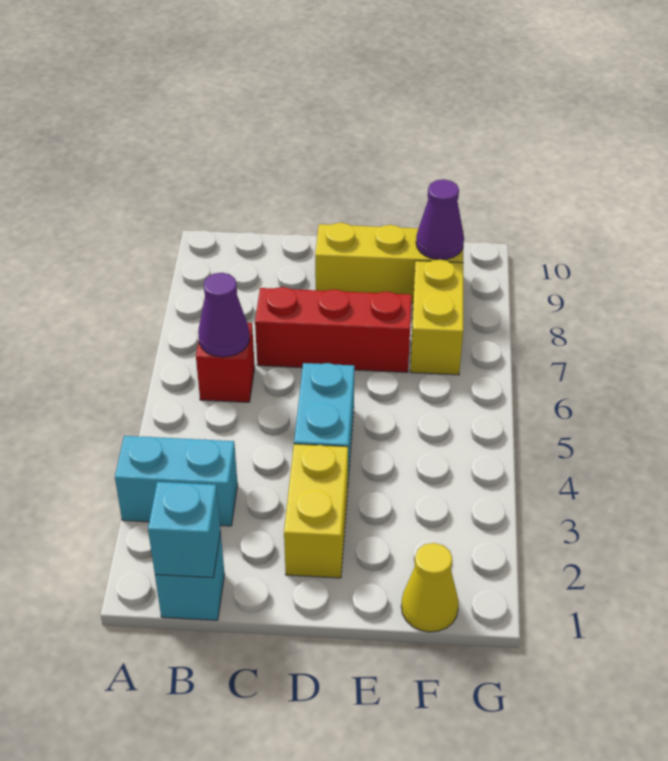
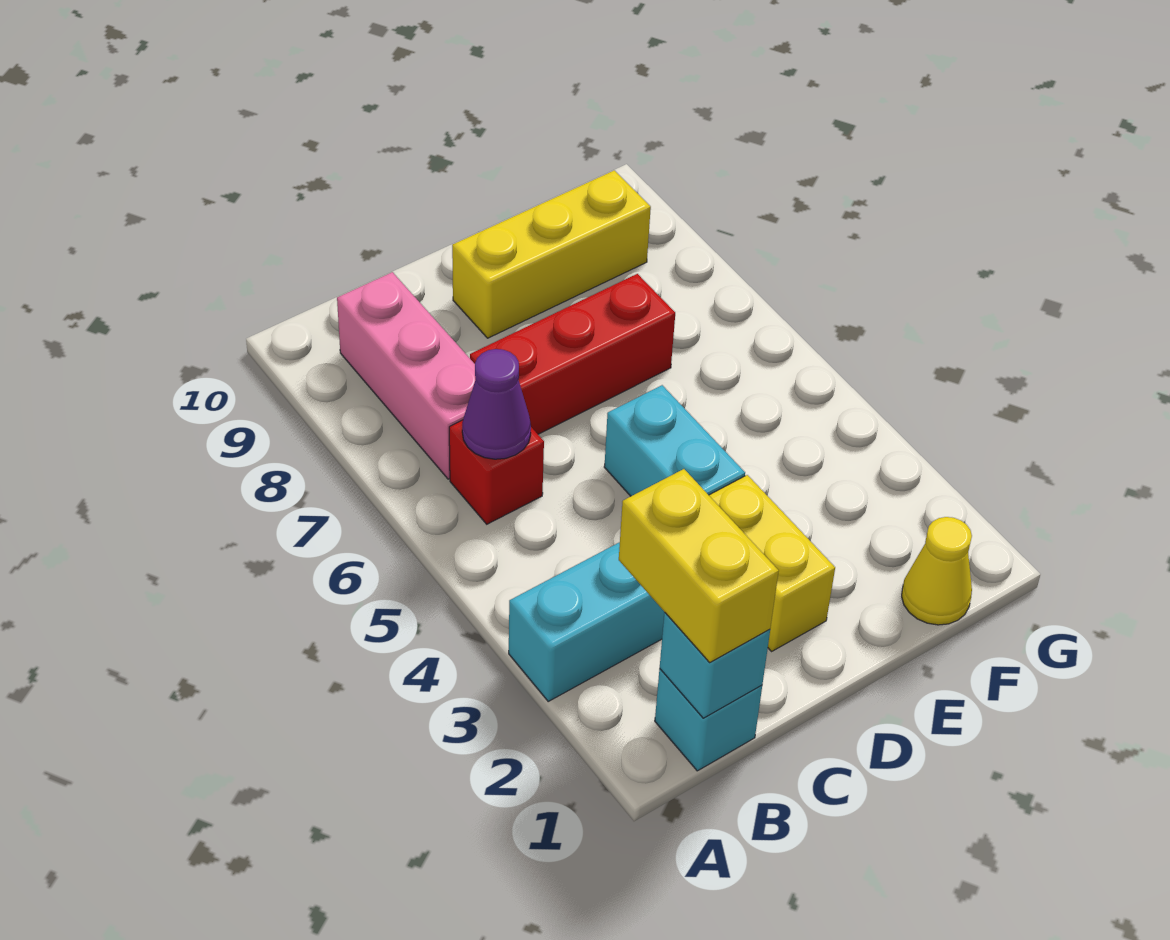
none -> pink 1x3 brick [337,272,475,479]
yellow 1x2 brick [410,260,463,375] -> yellow 1x2 brick moved to [619,469,779,662]
purple 1x1 cone [416,179,464,260] -> none

